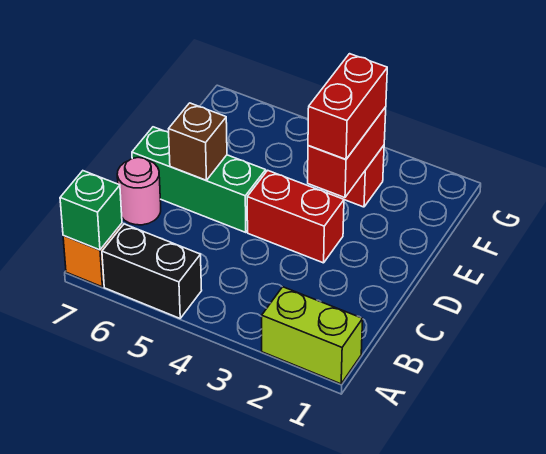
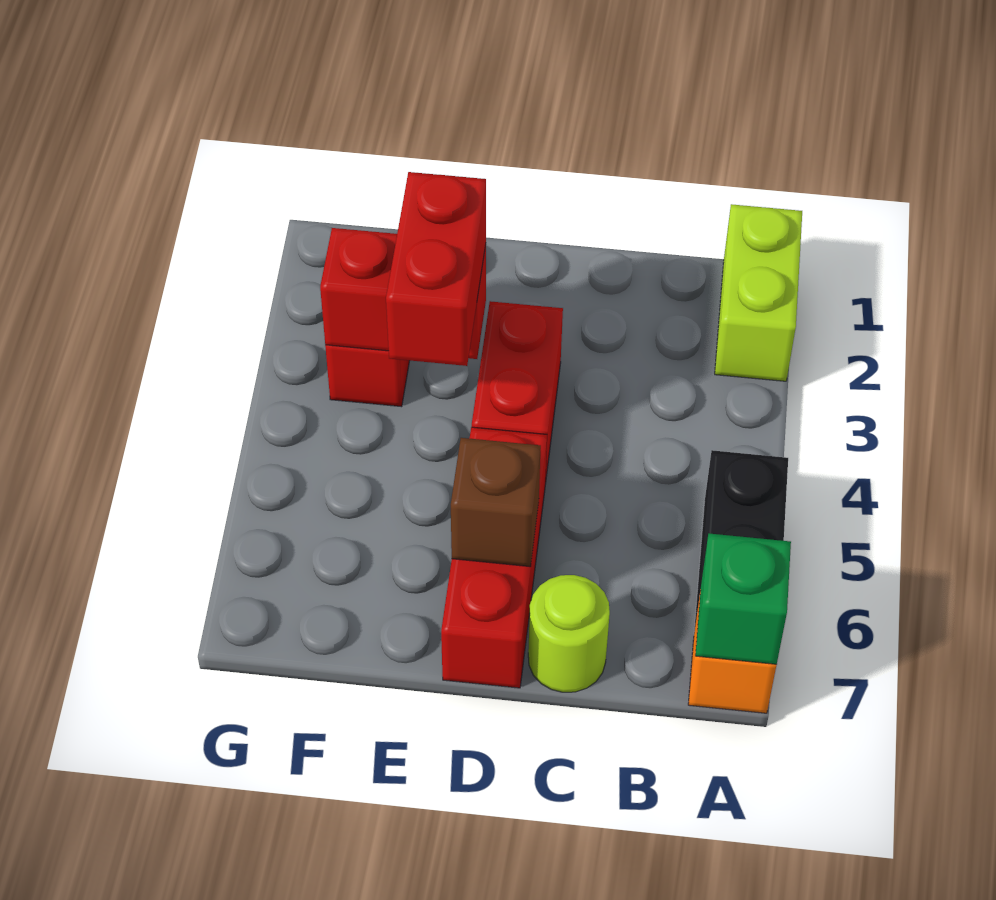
pink 1x1 round brick [117,157,161,225] -> lime 1x1 round brick [528,575,610,692]
green 1x3 brick [132,127,266,232] -> red 1x3 brick [441,427,547,688]
red 1x2 brick [308,54,387,159] -> red 1x2 brick turned to [386,172,486,366]

